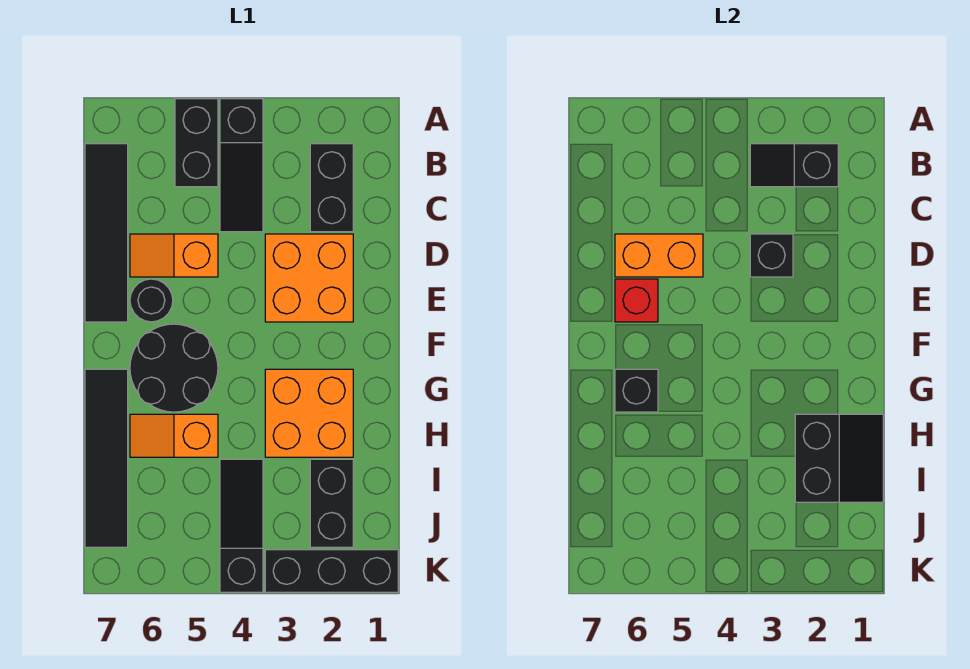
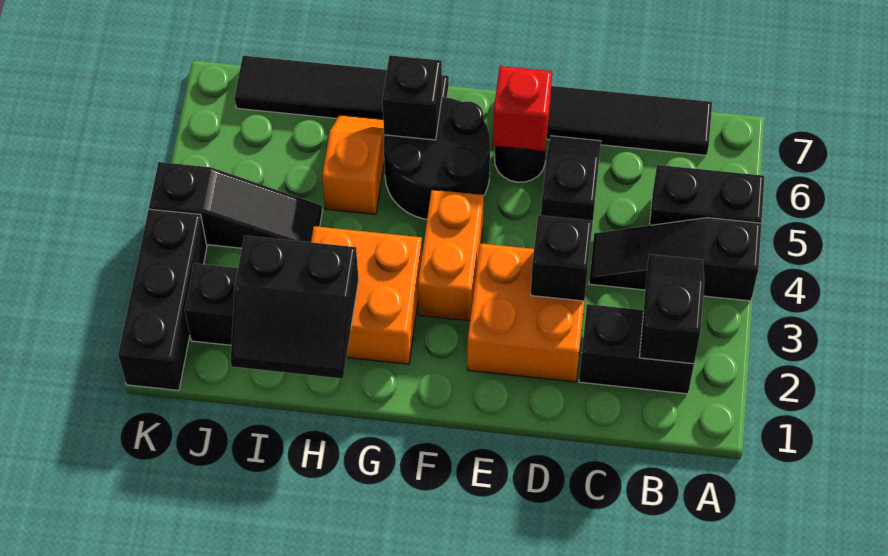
orange 1x2 slope [130,234,218,277] -> black 1x2 slope [541,136,601,221]
orange 1x2 brick [615,234,703,277] -> orange 1x2 brick moved to [418,190,484,321]

